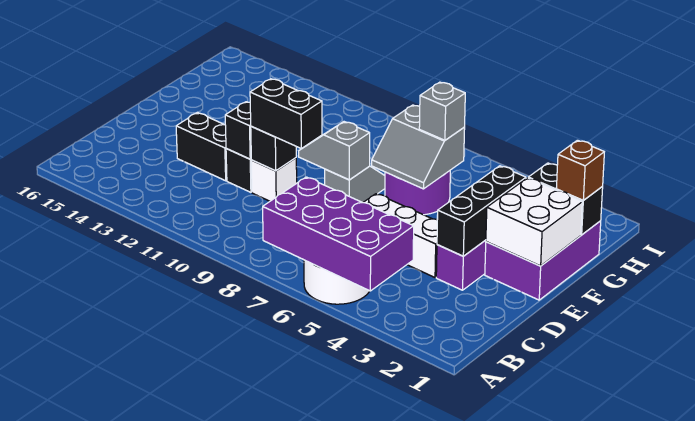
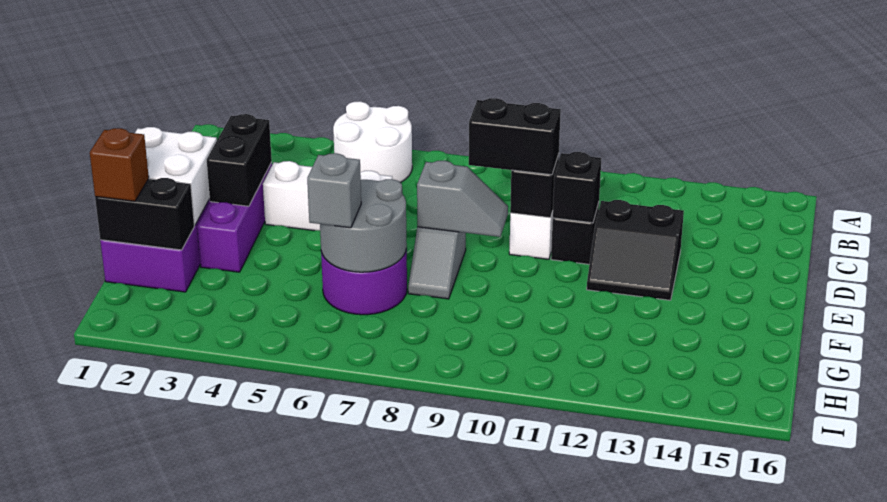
purple 2x4 brick [263,177,414,291] -> none
black 1x3 brick [437,166,526,256] -> black 1x2 brick [207,114,272,206]
grey 2x2 slope [372,105,465,189] -> grey 2x2 round brick [320,179,407,272]

